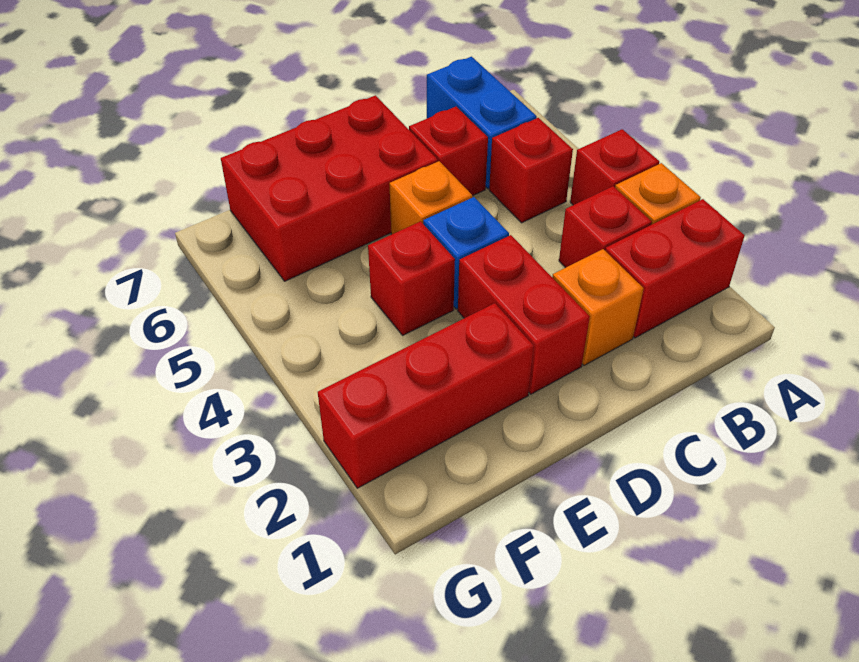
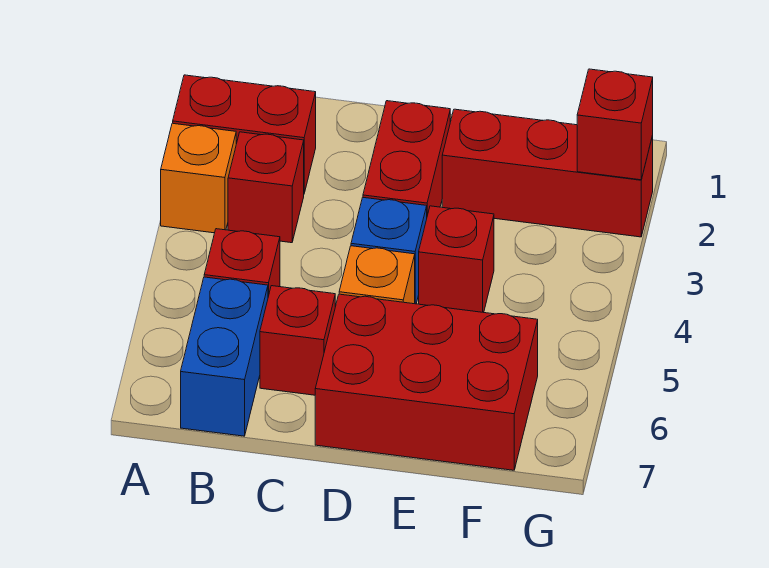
red 1x1 brick [570,129,659,205] -> red 1x1 brick moved to [577,69,653,180]
orange 1x1 brick [552,249,644,365] -> none

